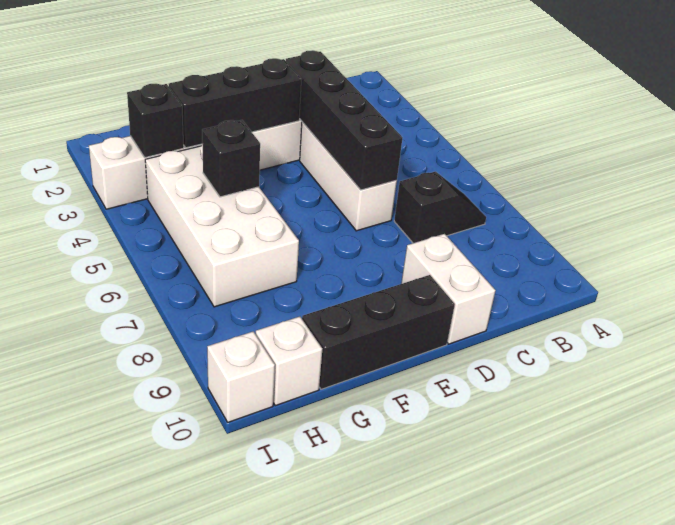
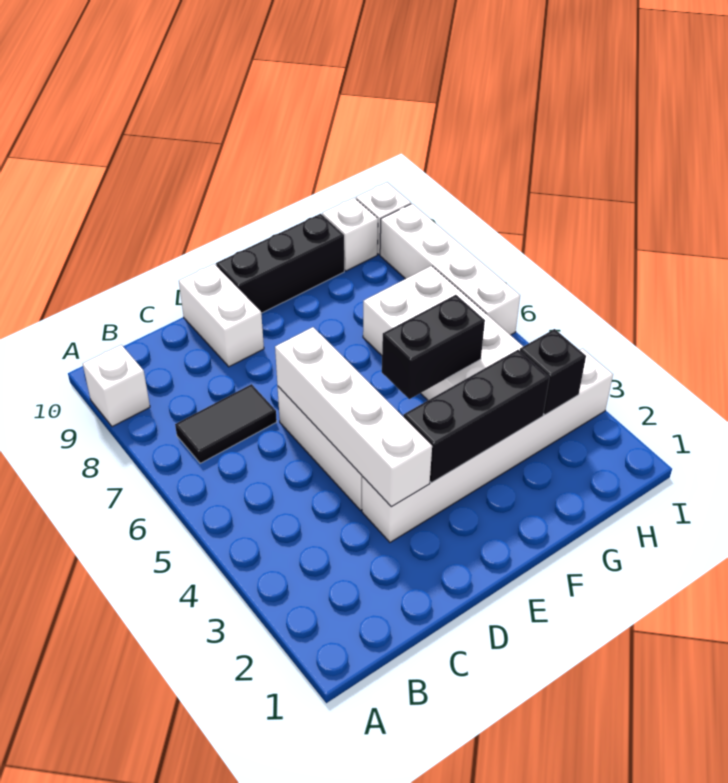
none -> white 1x1 brick [83,345,150,427]
black 1x2 slope [394,172,486,243] -> black 1x2 tile [175,384,277,463]
black 1x4 brick [286,50,403,190] -> white 1x4 brick [275,327,432,507]
black 1x1 brick [202,120,260,197] -> black 1x2 brick [382,295,485,399]
none -> white 1x4 brick [380,204,520,335]

